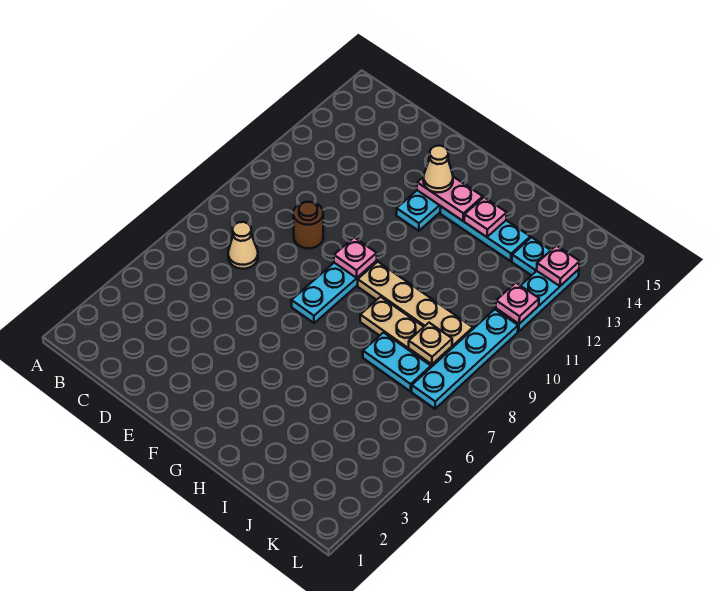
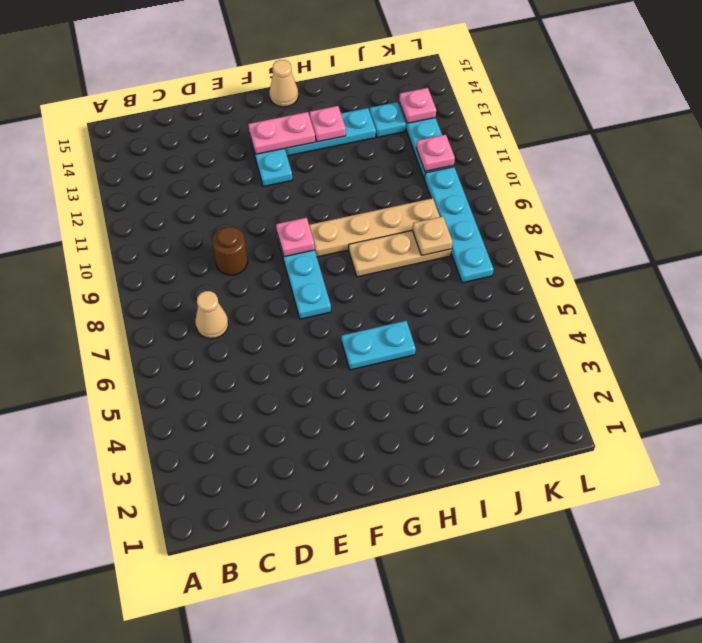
tan 1x1 cone [423,146,453,192] -> tan 1x1 cone moved to [269,60,298,107]
cyan 1x2 plate [363,333,431,391] -> cyan 1x2 plate moved to [341,321,416,370]

